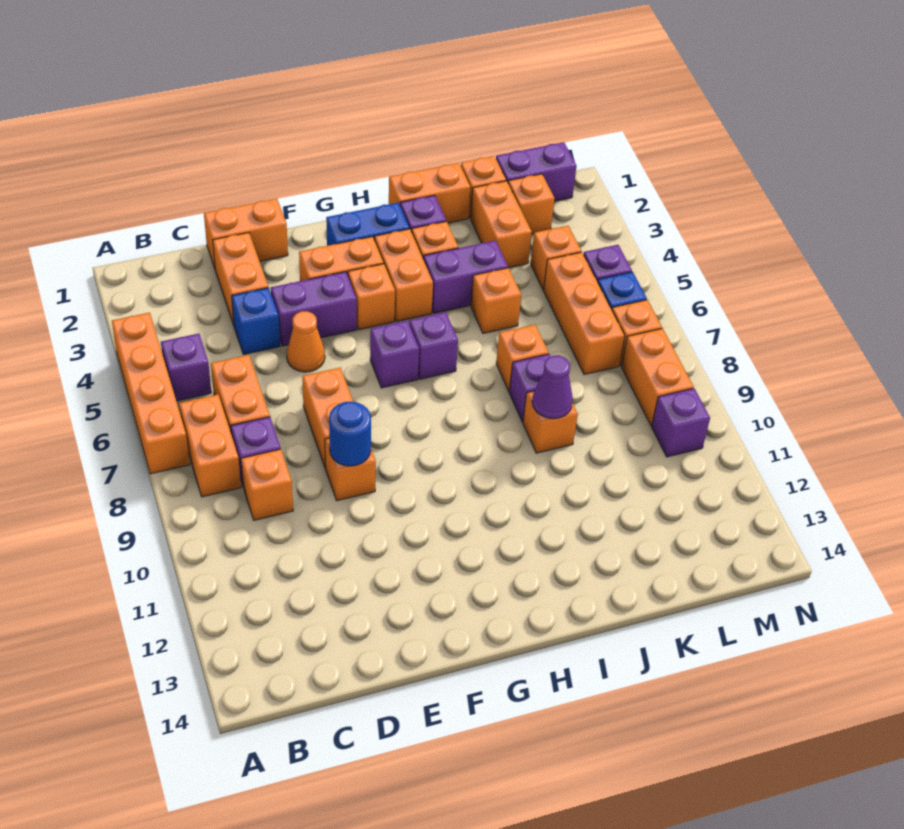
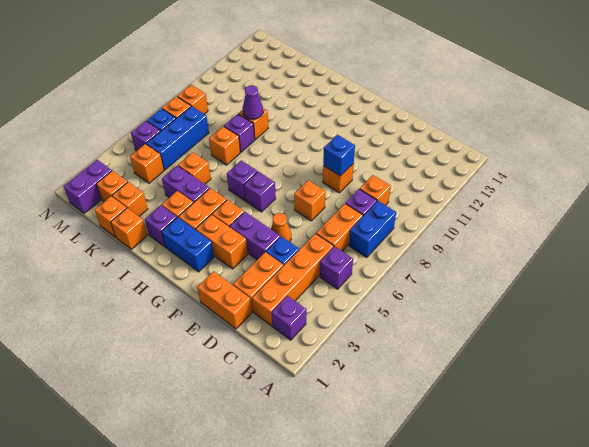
orange 1x4 brick [112,313,190,474] -> orange 1x4 brick moved to [252,234,334,326]
orange 1x2 brick [179,395,241,497] -> blue 1x2 brick [349,201,396,258]
orange 1x2 brick [302,368,353,468] -> orange 1x1 brick [294,180,325,221]
blue 1x1 round brick [329,402,371,466] -> blue 1x1 brick [323,135,355,176]
orange 1x2 brick [389,163,470,223] -> orange 1x1 brick [111,208,147,249]
orange 1x2 brick [471,181,532,268] -> orange 1x1 brick [112,182,148,216]
purple 1x2 brick [496,142,576,201] -> purple 1x2 brick turned to [63,160,112,213]
orange 1x3 brick [544,252,625,375] -> blue 1x3 brick [146,106,209,170]
orange 1x2 brick [622,329,694,426] -> orange 1x1 brick [177,85,208,114]
purple 1x1 brick [652,388,710,457] -> purple 1x1 brick moved to [271,296,306,340]

